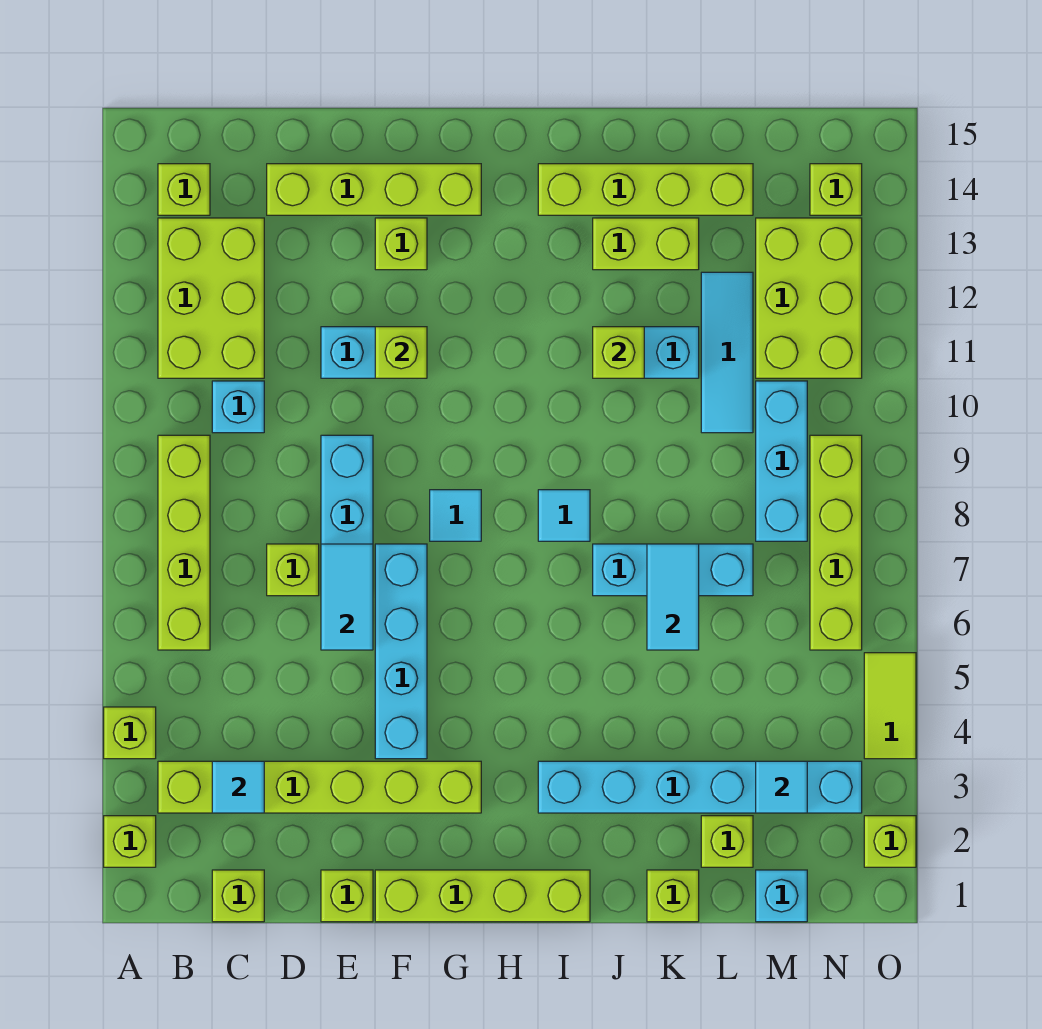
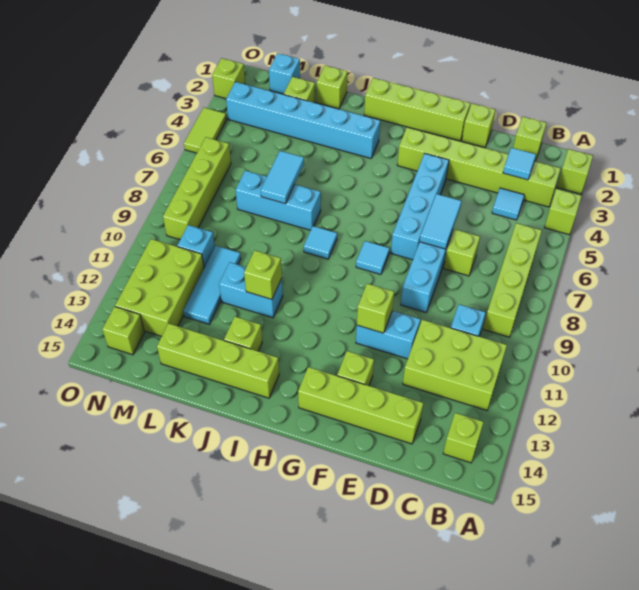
lime 2x3 brick [158,218,264,378] -> lime 2x3 brick turned to [403,320,507,410]
lime 1x2 brick [593,218,699,270] -> lime 1x1 brick [224,317,262,351]
cyan 1x1 tile [756,761,807,813] -> cyan 1x1 tile moved to [492,188,524,220]
cyan 1x3 brick [756,381,807,541] -> cyan 1x1 brick [178,225,215,268]

